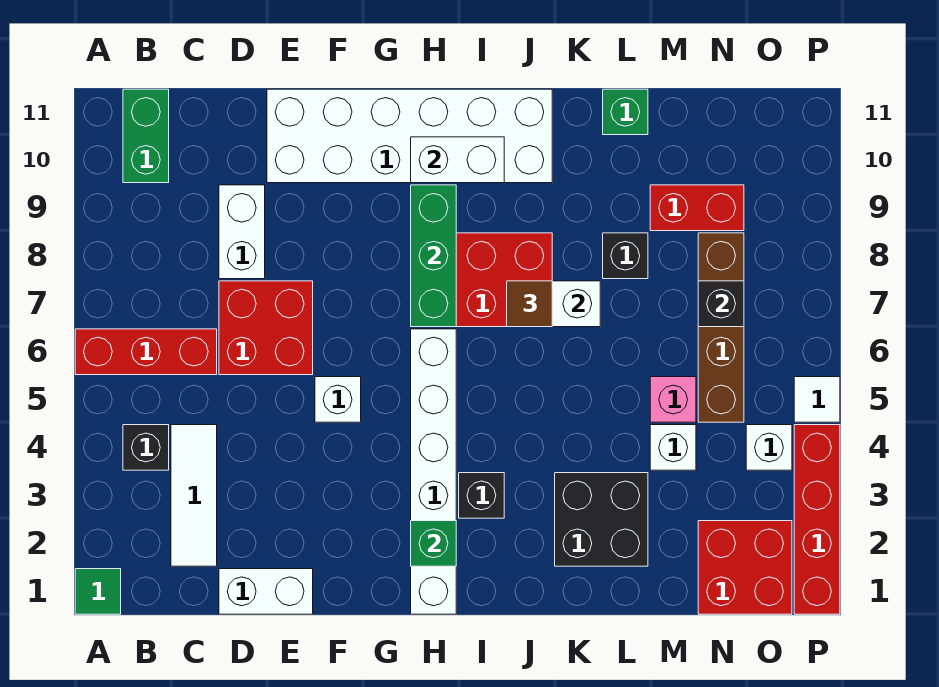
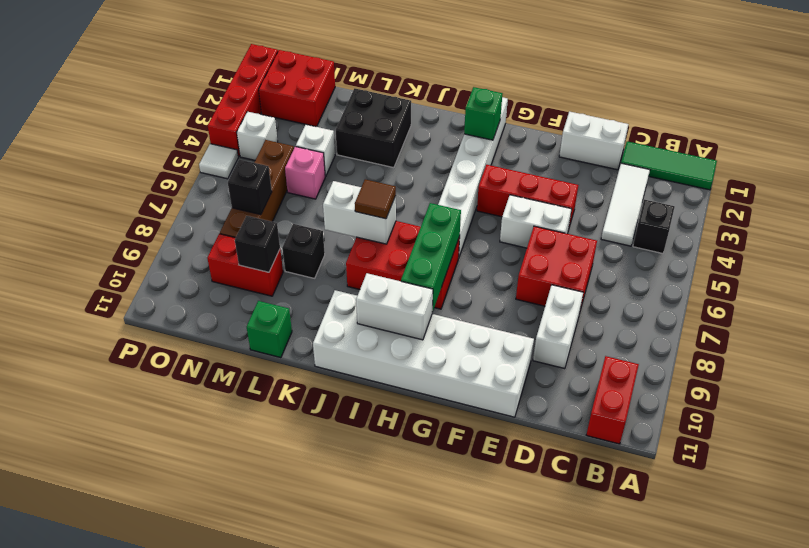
green 1x1 tile [75,569,121,614] -> green 1x3 tile [621,141,717,190]
red 1x3 brick [75,329,217,375] -> red 1x3 brick moved to [477,165,578,230]
green 1x2 brick [123,89,169,183] -> red 1x2 brick [586,356,639,444]
white 1x1 brick [315,377,361,422] -> white 1x2 brick [500,195,572,248]
black 1x1 brick [459,473,504,518] -> black 1x1 brick moved to [235,216,280,272]

